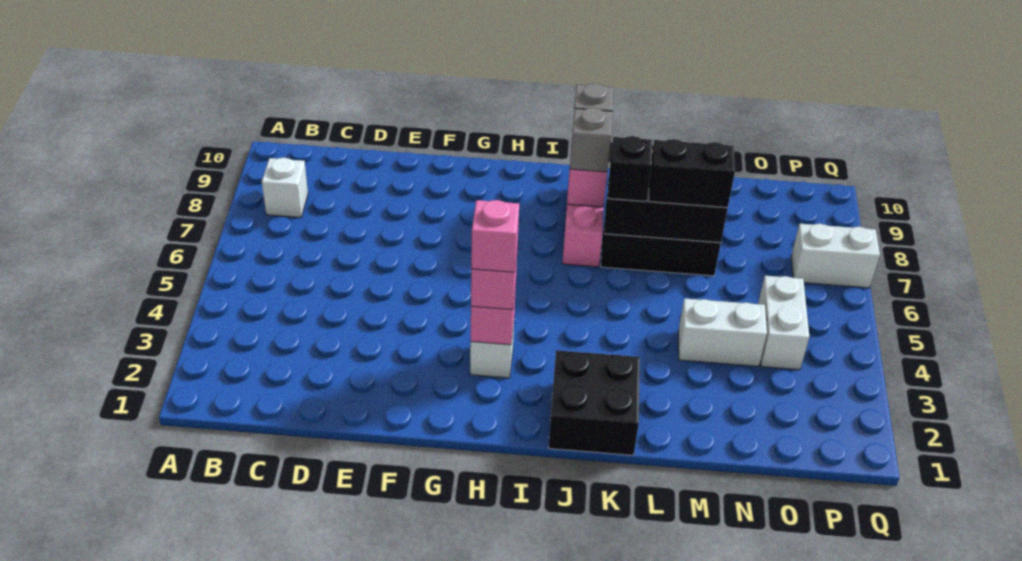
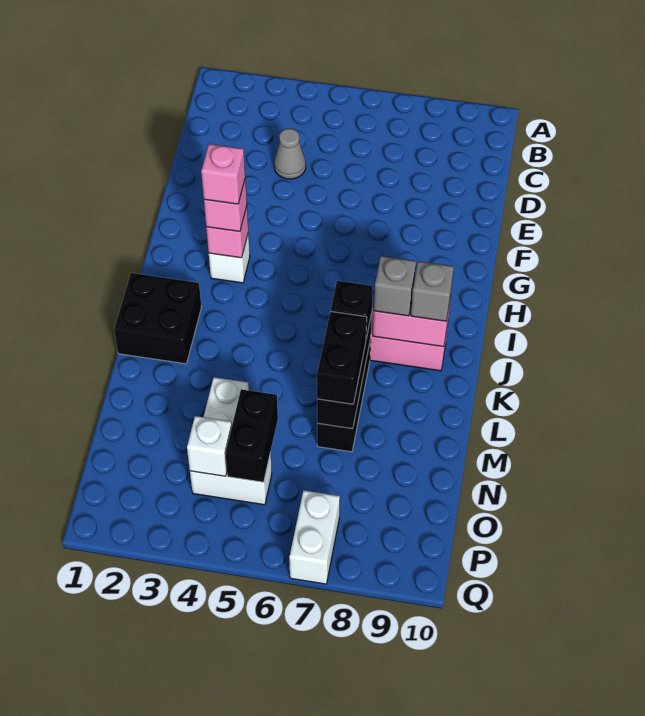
white 1x1 brick [262,158,308,218] -> white 1x1 brick moved to [187,416,232,476]
none -> grey 1x1 cone [274,129,306,179]
none -> black 1x2 brick [226,389,278,482]

